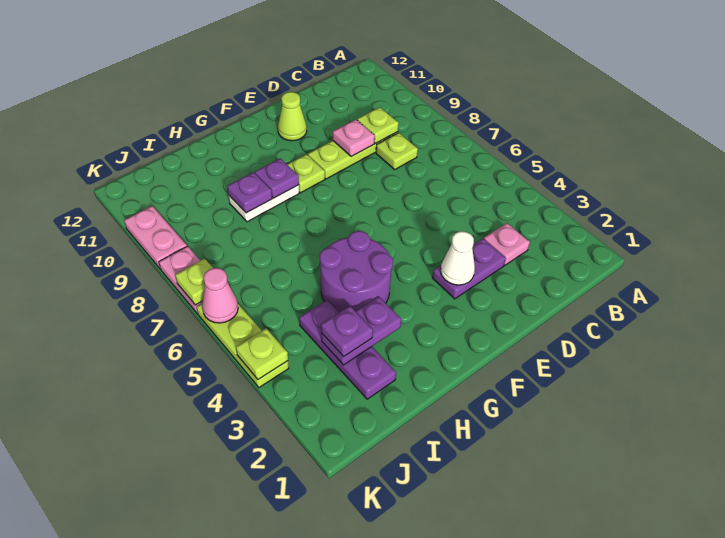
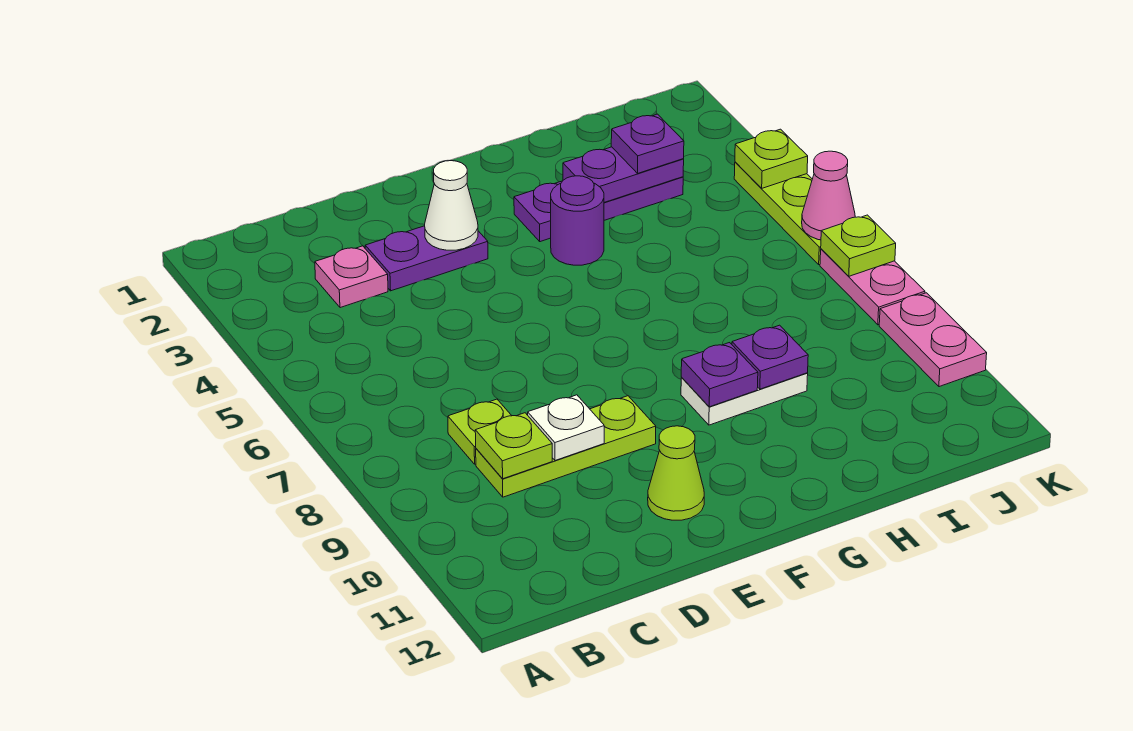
pink 1x1 plate [333,120,375,157] -> white 1x1 plate [528,395,604,461]
lime 1x1 plate [287,154,325,193] -> none
purple 2x2 round brick [320,231,393,312] -> purple 1x1 round brick [551,176,604,265]
purple 1x3 plate [299,300,396,399] -> purple 1x3 plate turned to [514,177,683,242]

